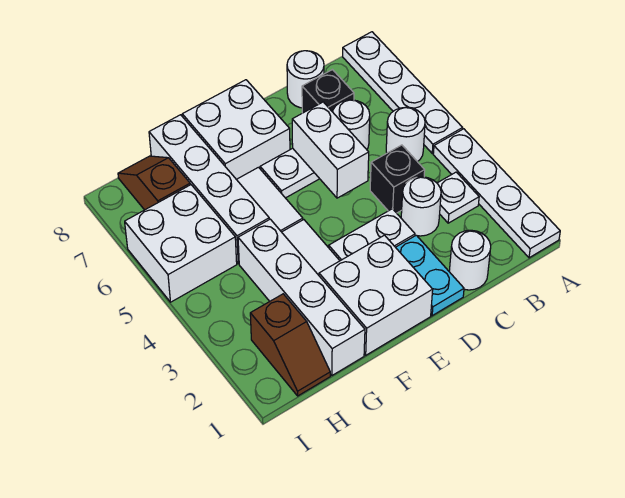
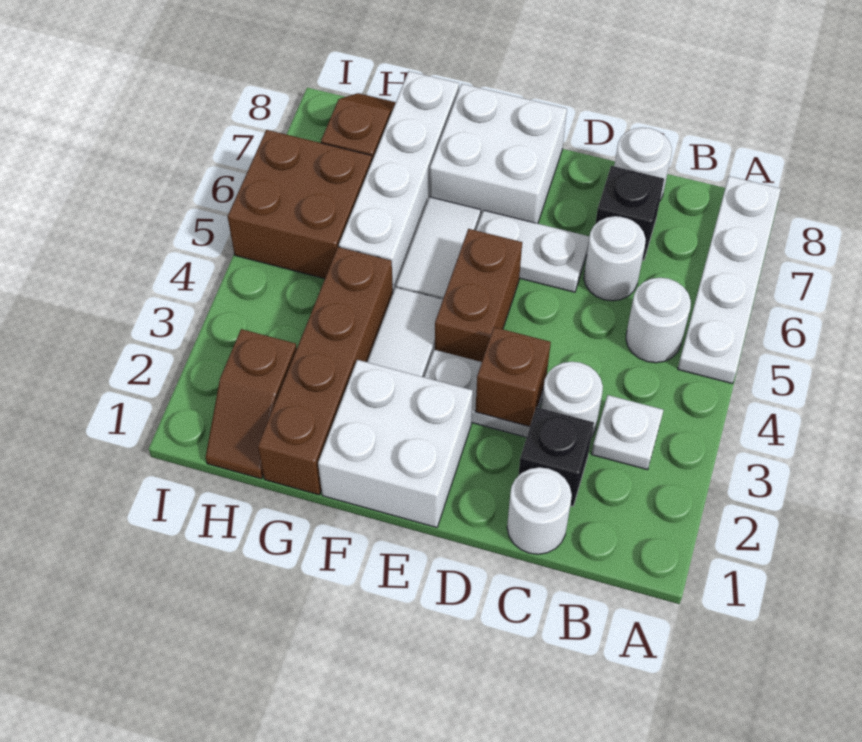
white 1x4 plate [433,129,560,258] -> none
black 1x1 brick [370,145,425,213] -> black 1x1 brick moved to [518,407,594,506]
cyan 1x2 plate [396,235,464,316] -> none
none -> brown 1x1 brick [475,327,551,427]
white 1x2 brick [292,102,369,198] -> none
none -> brown 1x2 brick [435,229,522,362]
white 1x4 brick [238,219,365,375] -> brown 1x4 brick [258,247,393,495]
white 2x2 brick [125,185,237,302] -> brown 2x2 brick [228,130,372,279]

